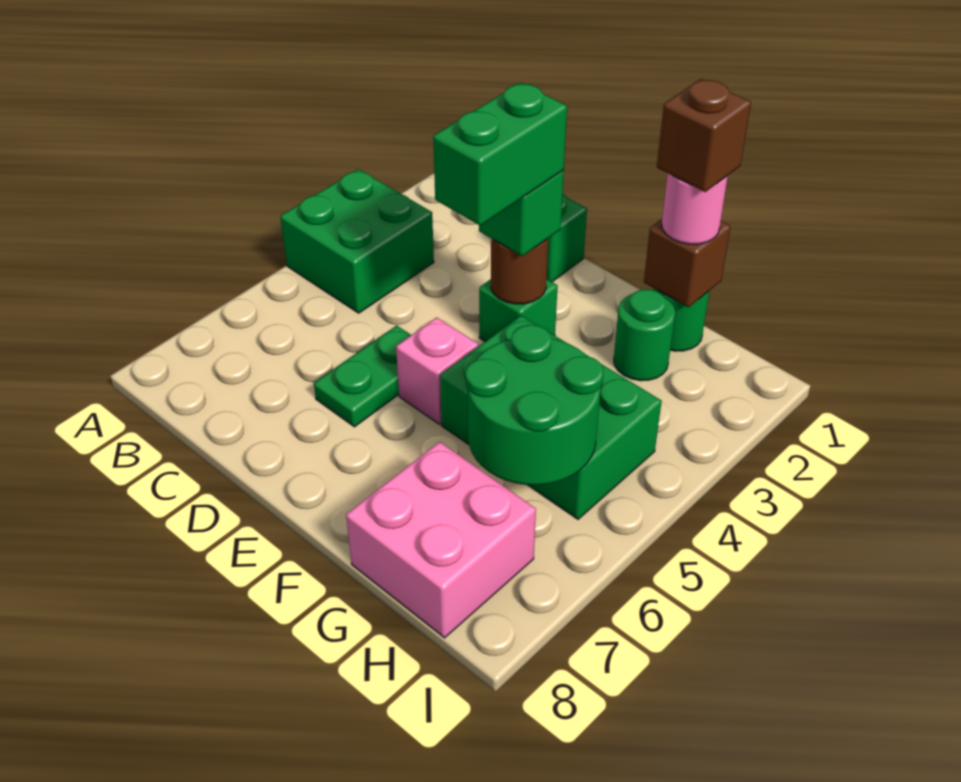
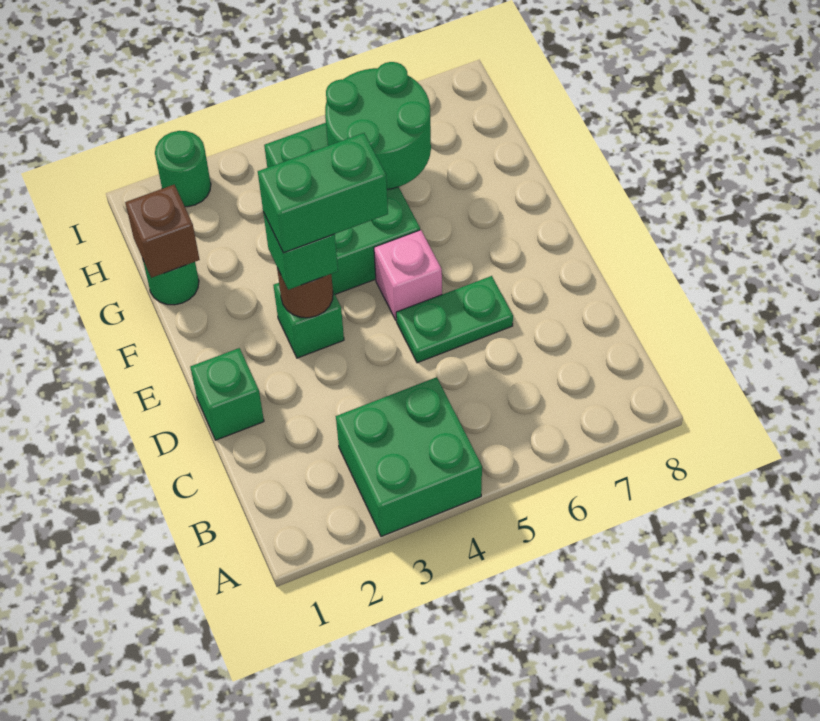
pink 1x1 round brick [662,174,728,244] -> none
brown 1x1 brick [657,79,751,192] -> none
green 1x1 round brick [614,289,675,381] -> green 1x1 round brick moved to [155,131,211,207]
pink 2x2 brick [346,442,536,638] -> none

